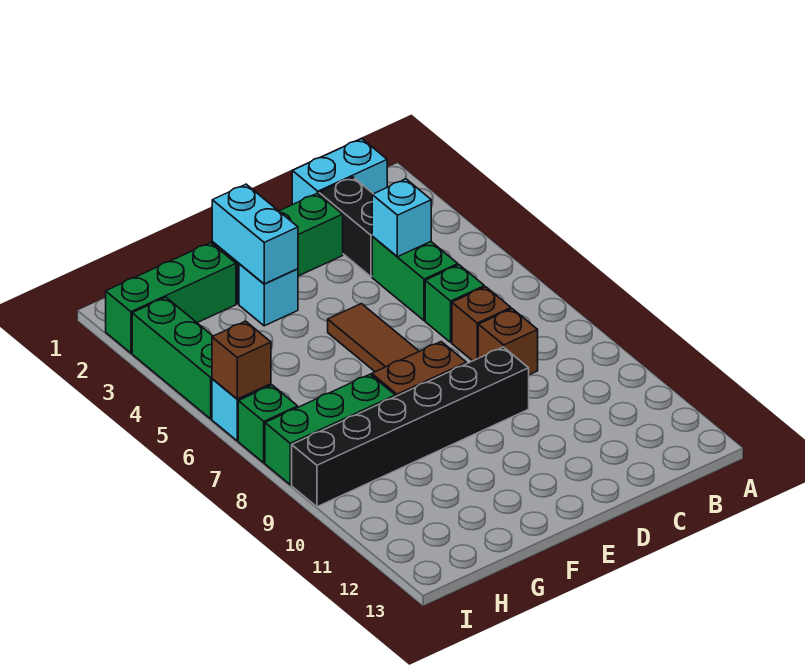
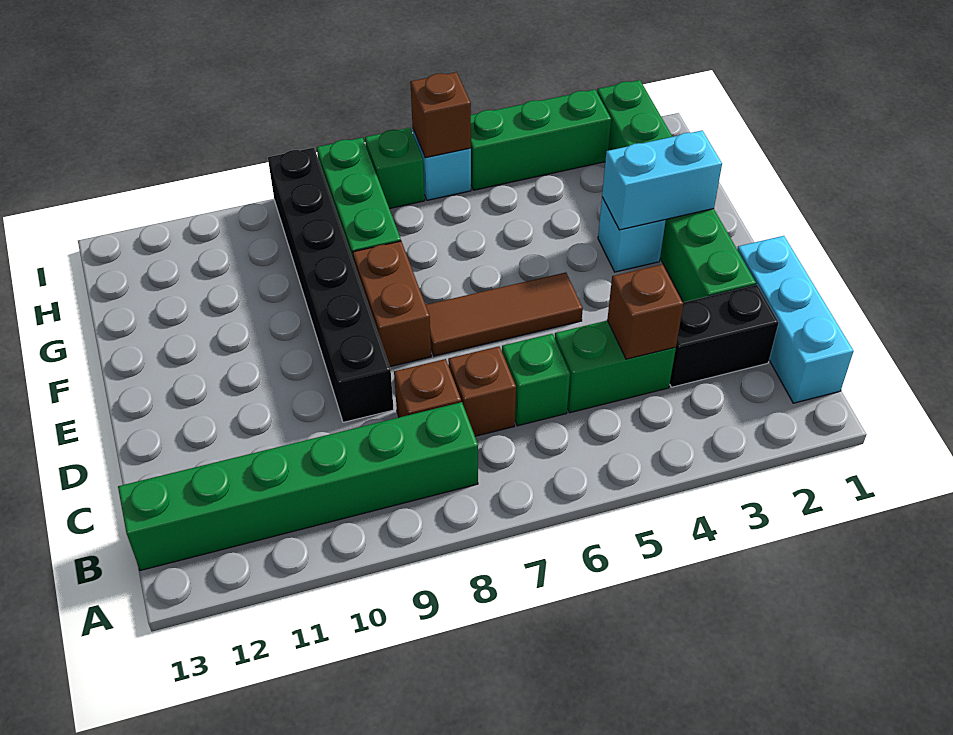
cyan 1x2 brick [292,139,388,205] -> cyan 1x3 brick [737,236,854,403]
none -> green 1x6 brick [118,402,478,571]
cyan 1x1 brick [372,179,431,257] -> brown 1x1 brick [607,264,683,359]

